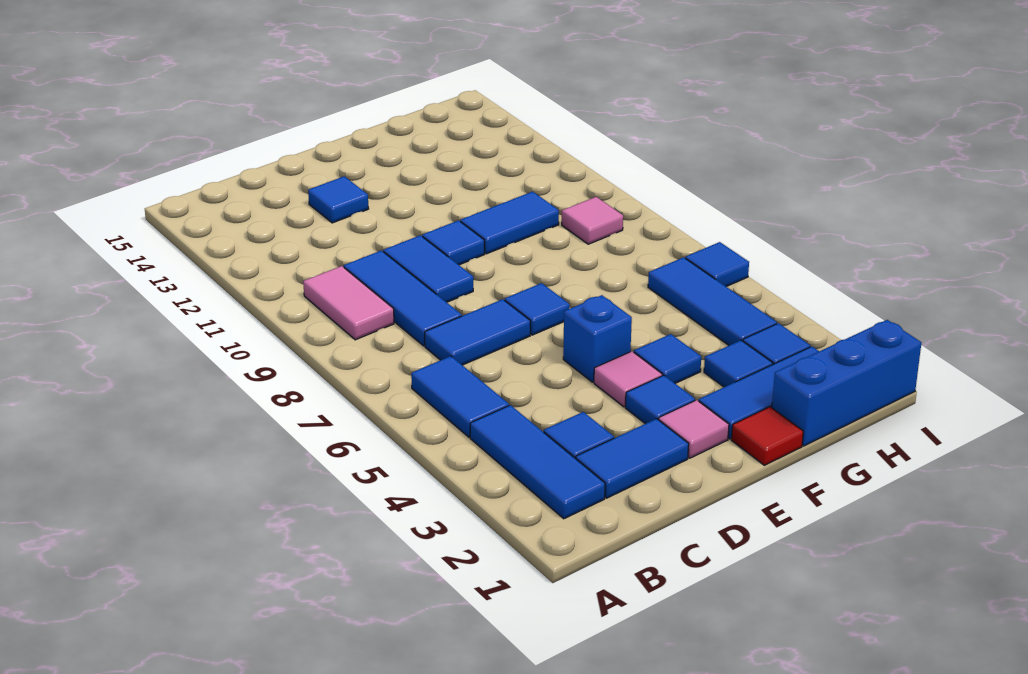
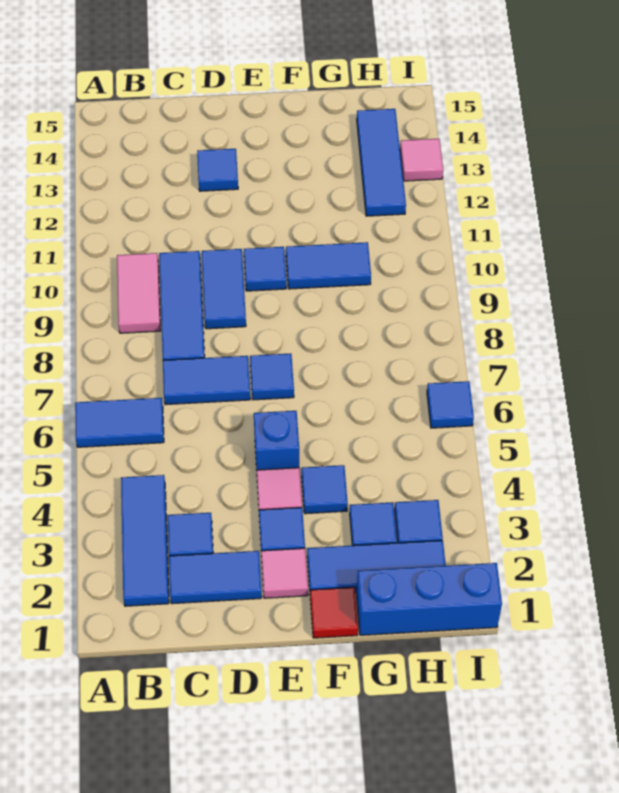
blue 1x2 tile [411,356,509,437] -> blue 1x2 tile turned to [75,398,164,447]
blue 1x3 tile [648,257,777,345] -> blue 1x3 tile moved to [357,109,406,216]
pink 1x1 tile [562,197,623,244] -> pink 1x1 tile moved to [400,139,443,181]

